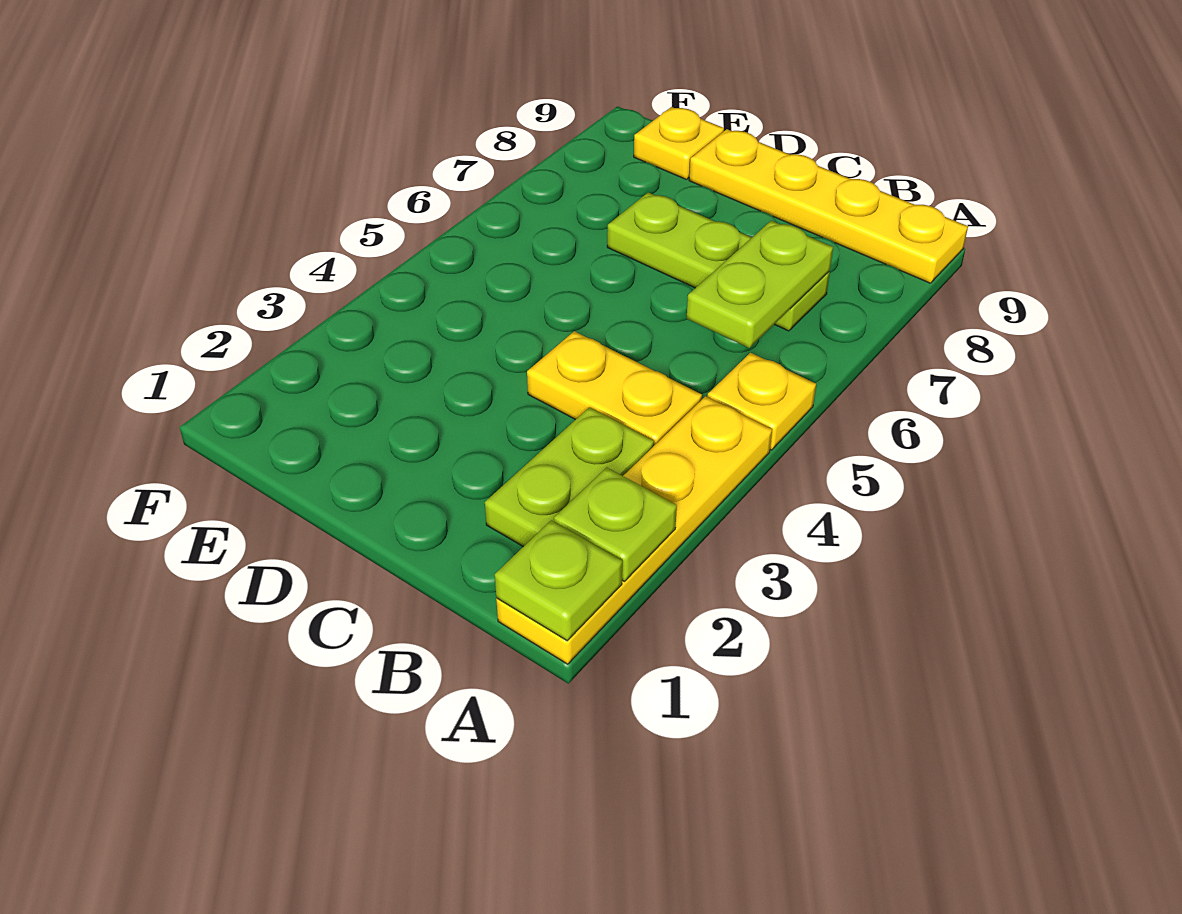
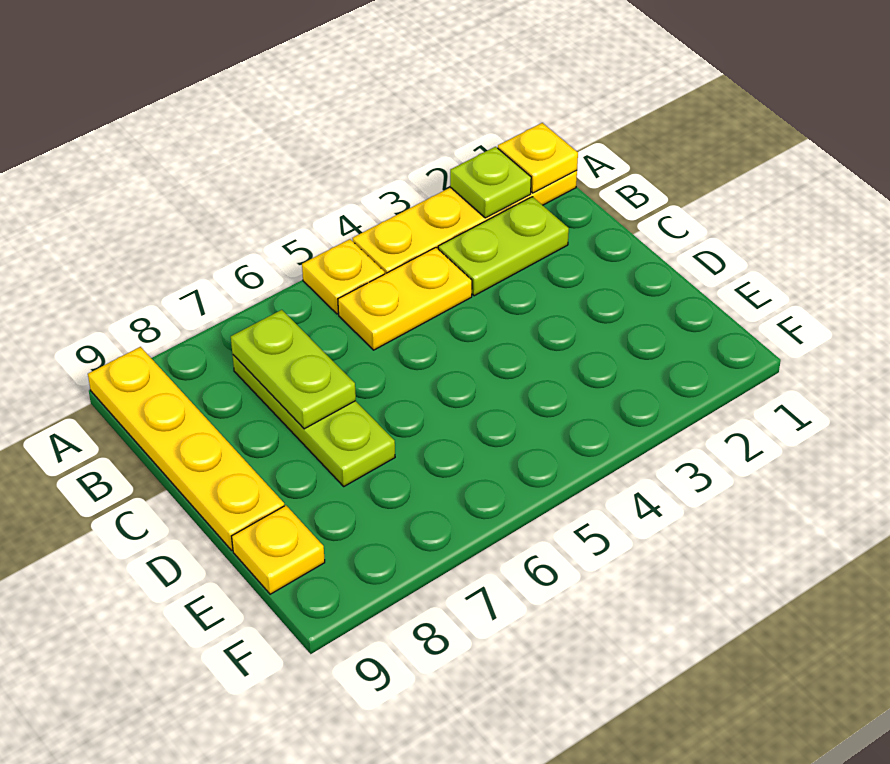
lime 1x1 plate [495,520,622,641] -> yellow 1x1 plate [498,123,578,193]
yellow 1x2 plate [527,331,702,445] -> yellow 1x2 plate turned to [338,247,472,350]
lime 1x2 plate [687,221,833,348] -> lime 1x2 plate turned to [231,310,356,429]

